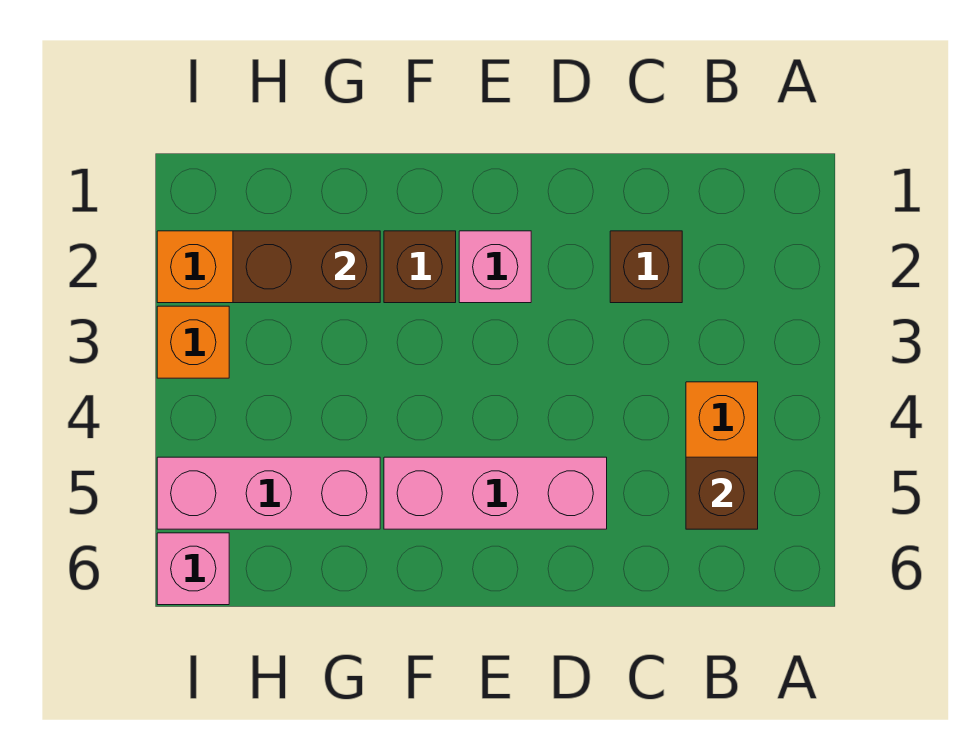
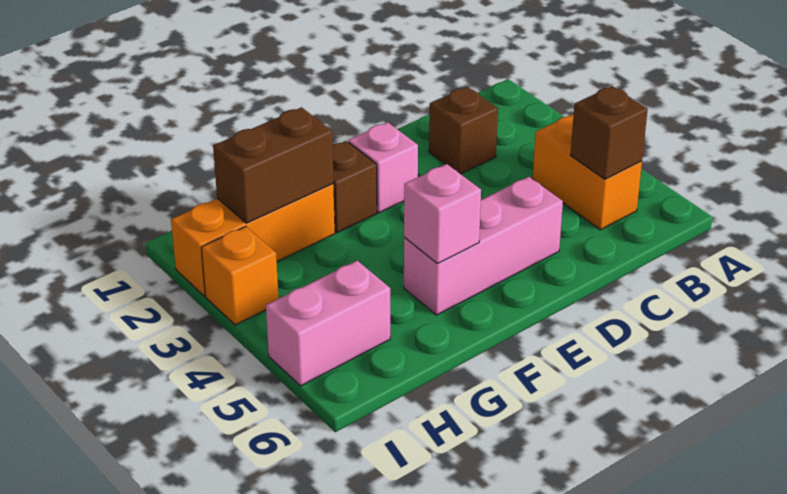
pink 1x3 brick [157,457,380,529] -> pink 1x2 brick [266,261,390,386]
pink 1x1 brick [157,533,229,605] -> pink 1x1 brick moved to [404,164,481,263]

